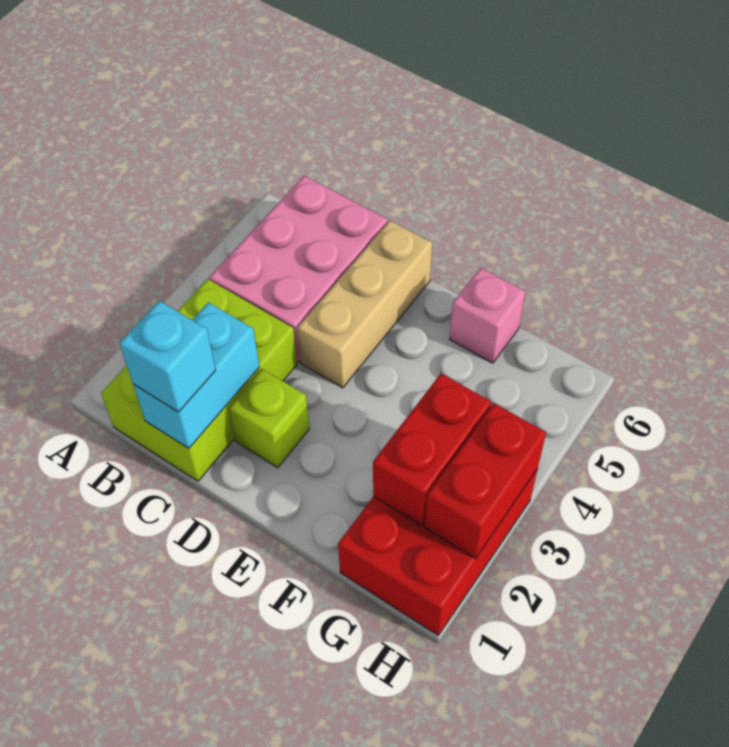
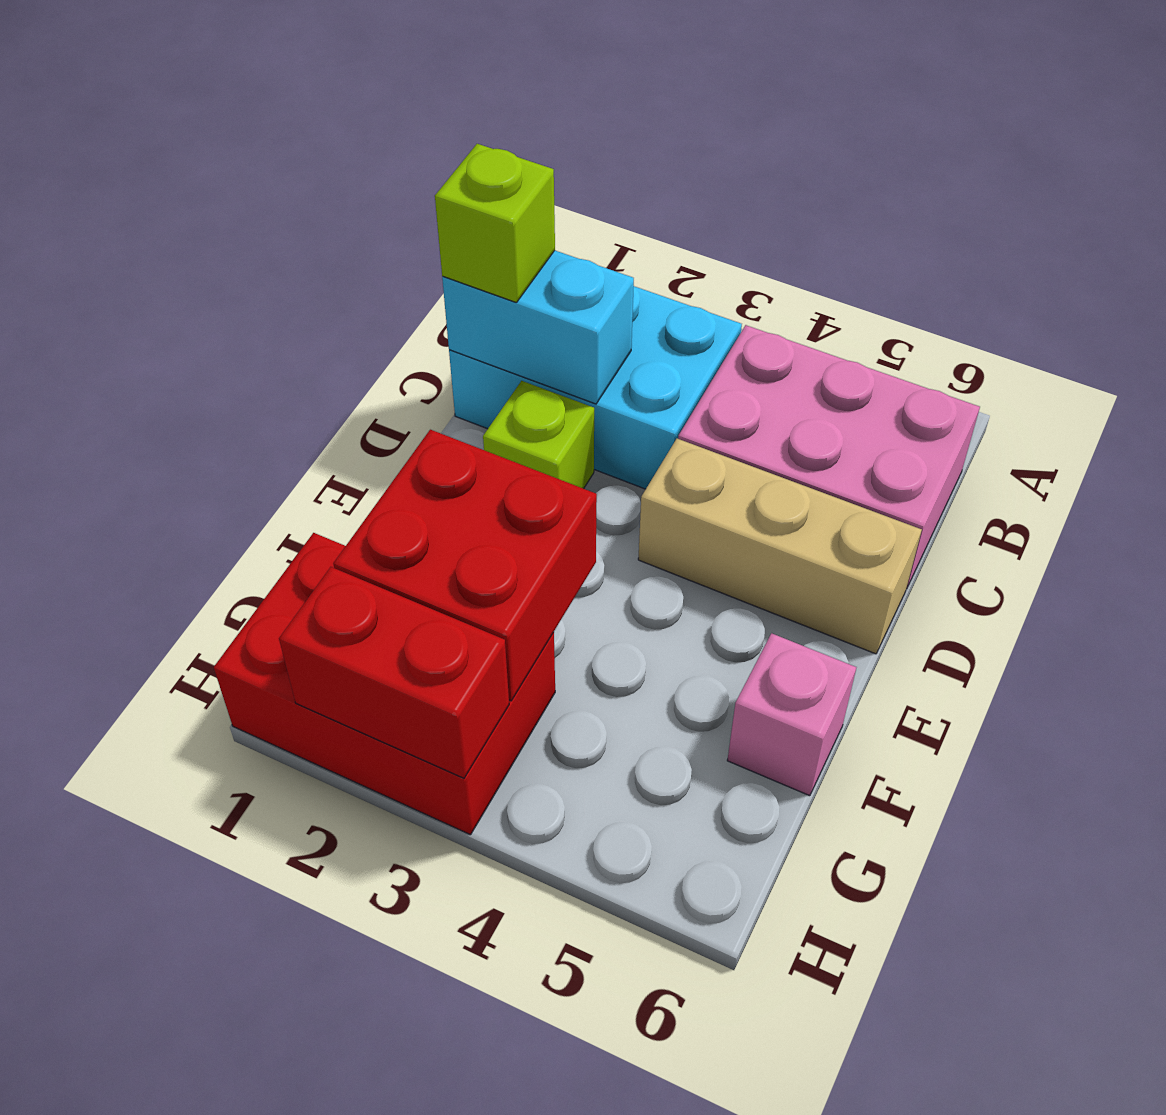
lime 2x3 brick [101,279,297,481] -> cyan 2x3 brick [449,286,742,489]
cyan 1x1 brick [119,301,216,412] -> lime 1x1 brick [435,144,555,303]
red 1x2 brick [373,374,491,526] -> red 2x2 brick [333,430,597,701]

